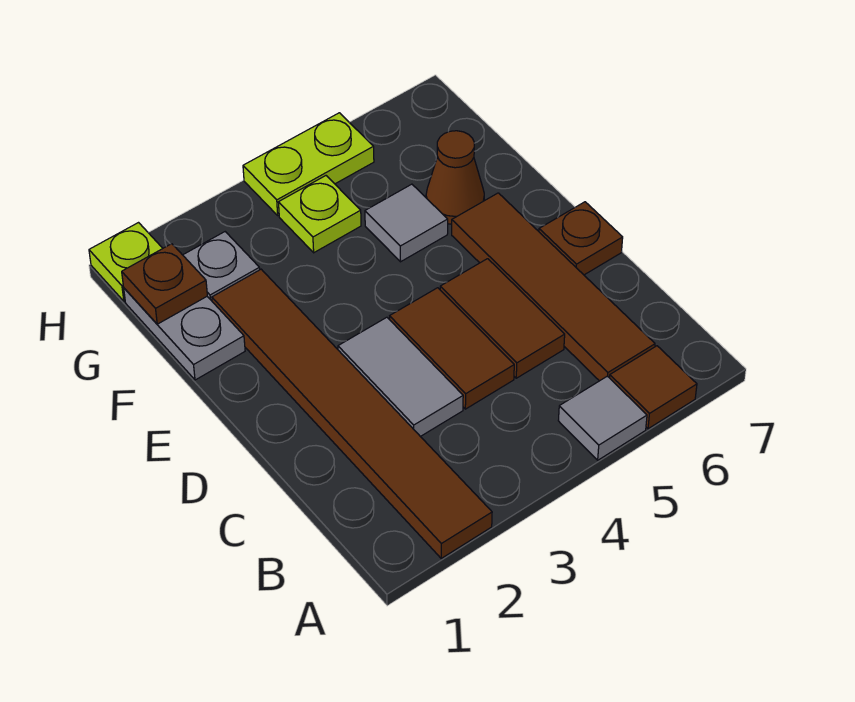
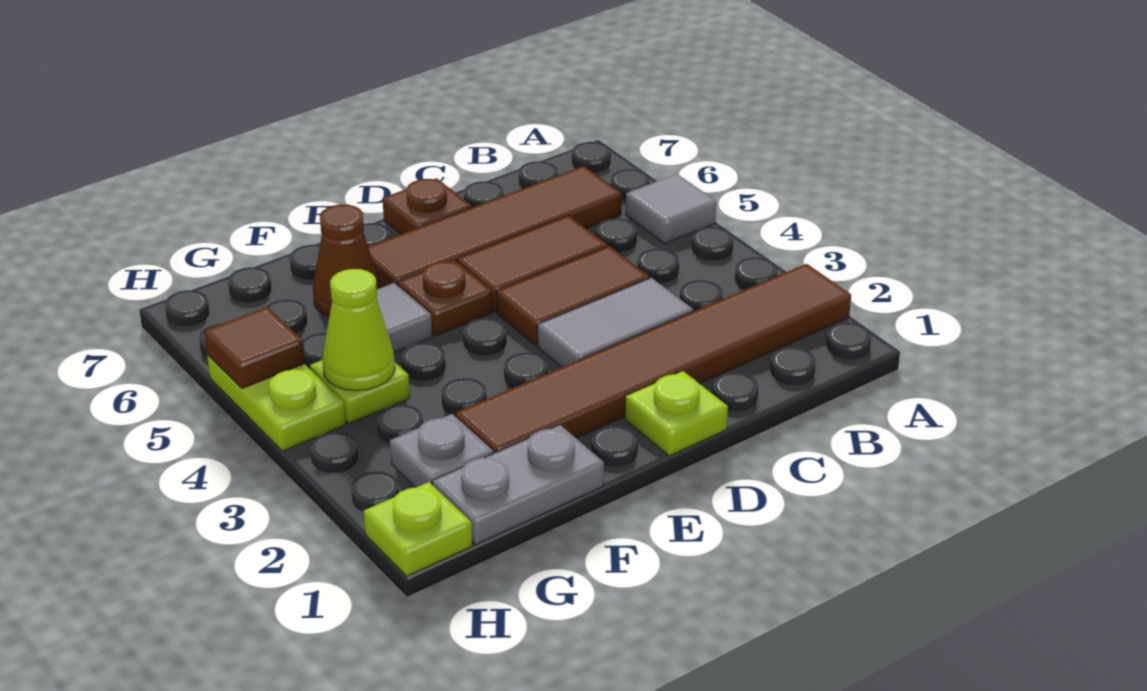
brown 1x1 tile [610,346,697,429] -> brown 1x1 tile moved to [205,307,305,389]
none -> lime 1x1 plate [625,371,728,456]
brown 1x1 plate [122,244,207,324] -> brown 1x1 plate moved to [397,260,492,336]
none -> lime 1x1 cone [322,269,395,391]

